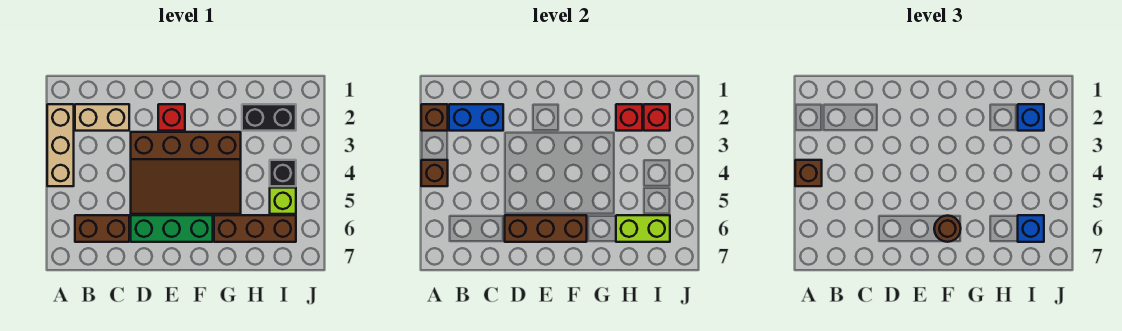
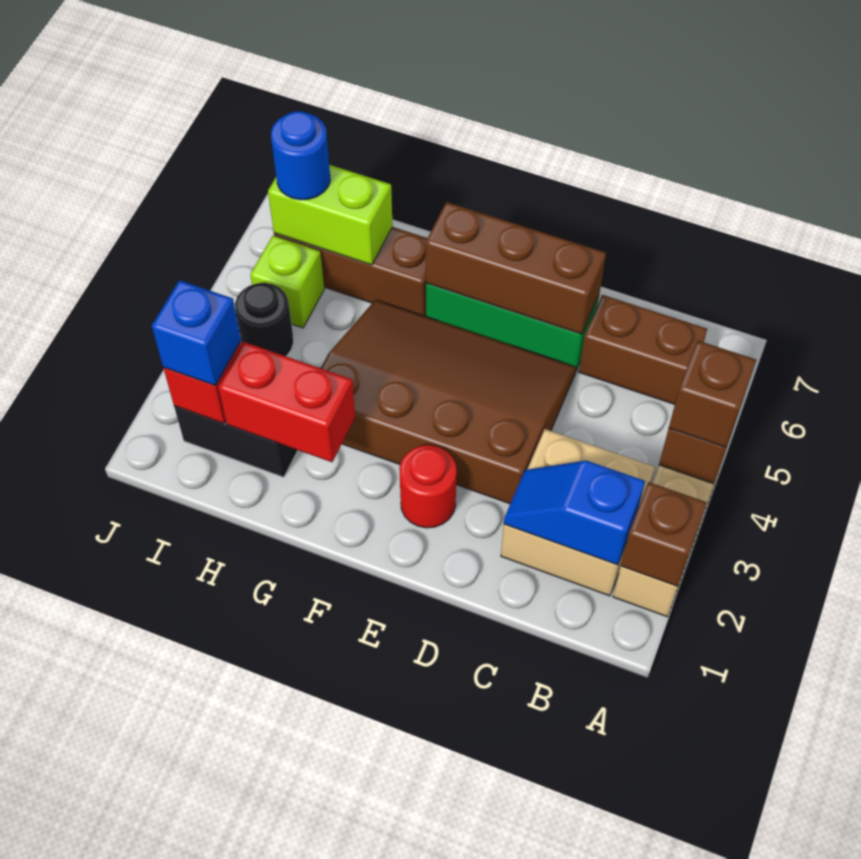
tan 1x2 brick [75,104,129,131] -> tan 2x2 brick [501,429,655,596]
blue 1x2 brick [449,104,503,131] -> blue 1x2 slope [504,461,645,565]
red 1x1 brick [158,104,185,131] -> red 1x1 round brick [399,445,457,528]
brown 1x1 round brick [934,216,961,242] -> none
red 1x1 brick [616,104,642,131] -> red 1x2 brick [218,342,355,462]
black 1x1 brick [270,160,296,186] -> black 1x1 round brick [235,283,294,356]
blue 1x1 brick [1018,215,1044,242] -> blue 1x1 round brick [271,111,330,200]

